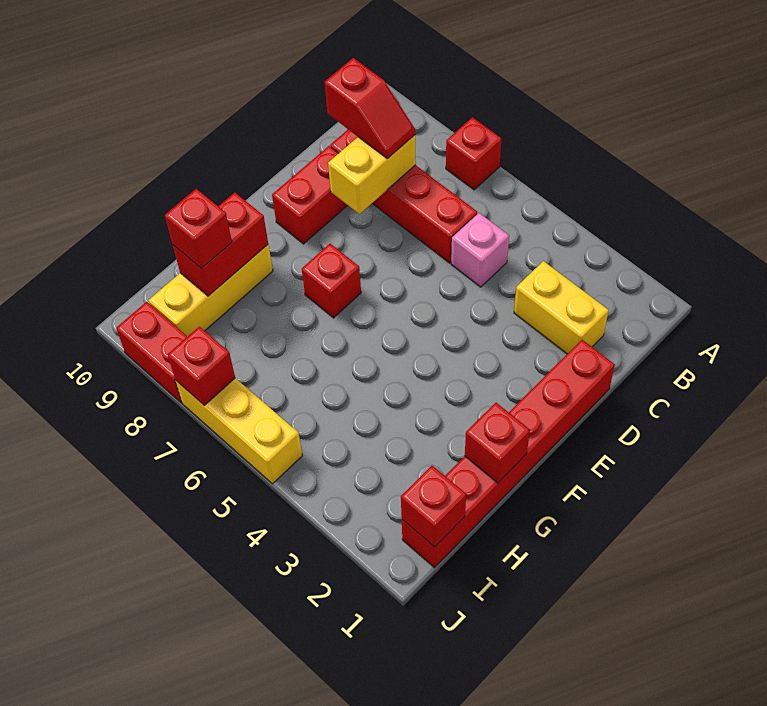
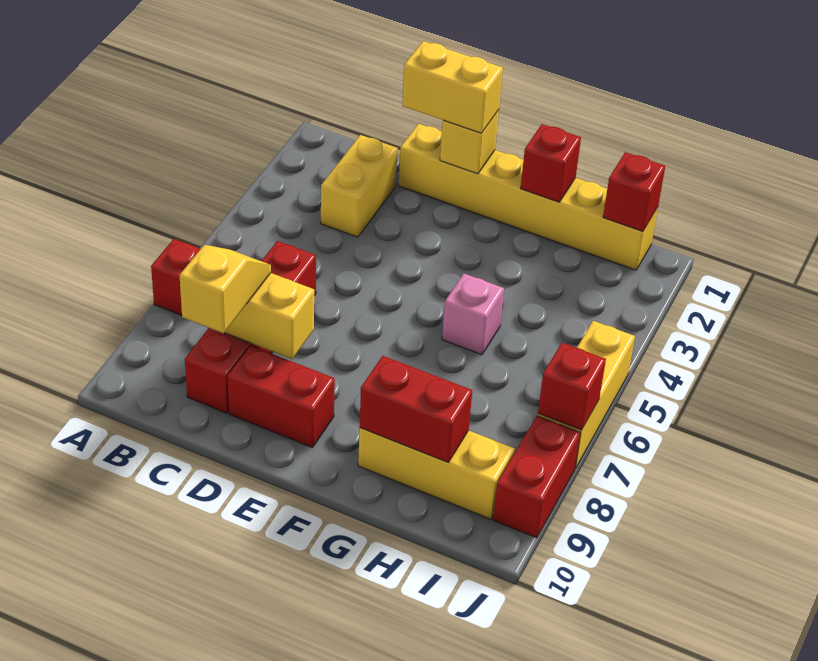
pink 1x1 brick [451,213,509,287] -> pink 1x1 brick moved to [442,274,504,355]
red 1x2 slope [325,58,415,159] -> yellow 1x2 slope [179,245,271,333]
red 1x6 brick [402,340,615,568] -> yellow 1x6 brick [399,124,658,270]
none -> yellow 1x2 brick [402,41,503,133]
none -> yellow 1x1 brick [440,110,499,174]
red 1x1 brick [302,244,361,318] -> none
red 1x1 brick [165,189,232,269] -> none

